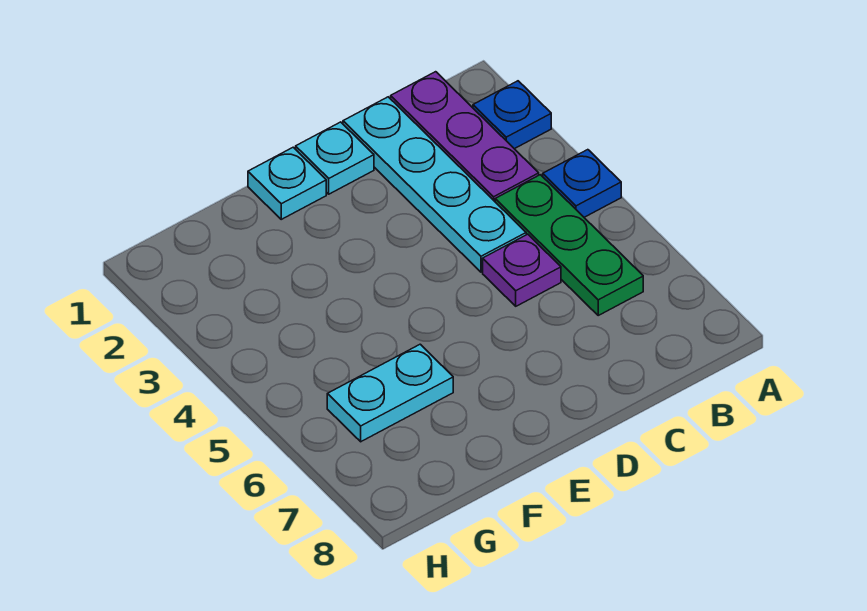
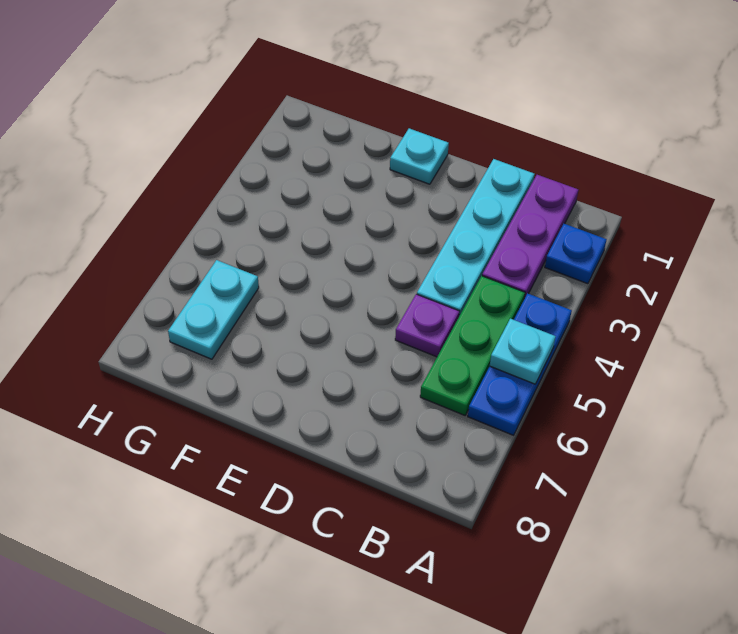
blue 1x1 plate [543,150,621,217] -> blue 1x3 plate [468,293,572,435]
cyan 1x1 plate [296,122,374,194] -> cyan 1x1 plate moved to [490,319,556,384]
cyan 1x2 plate [327,344,453,442] -> cyan 1x2 plate turned to [168,260,259,359]

